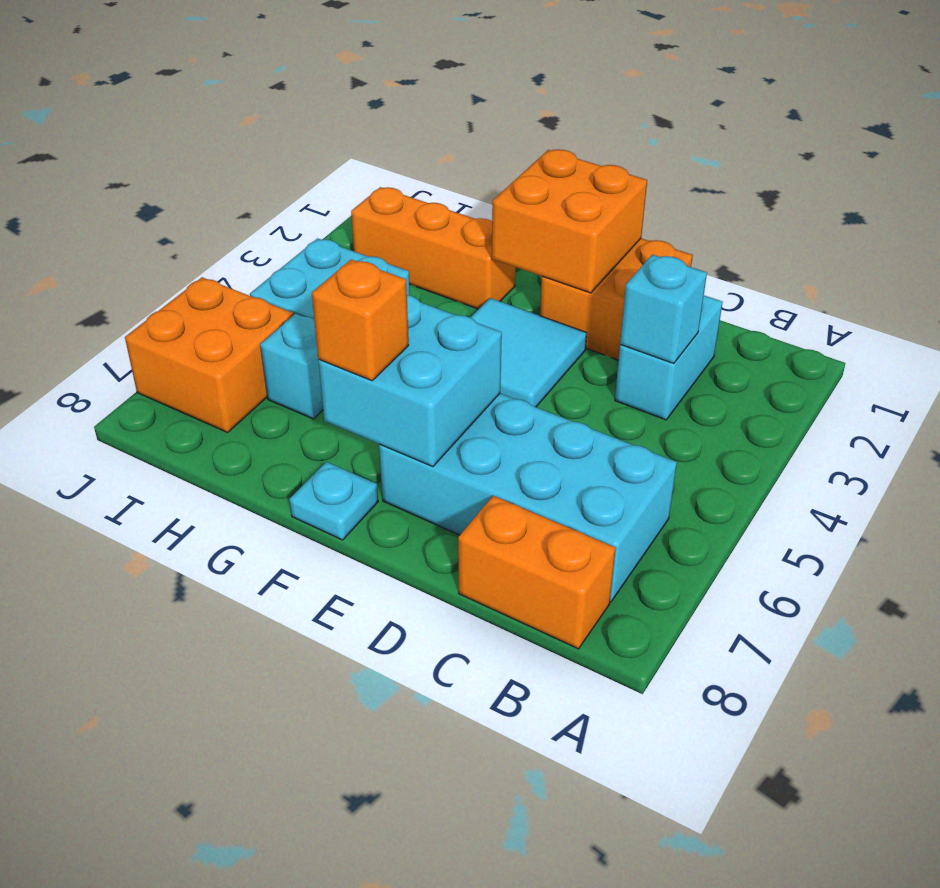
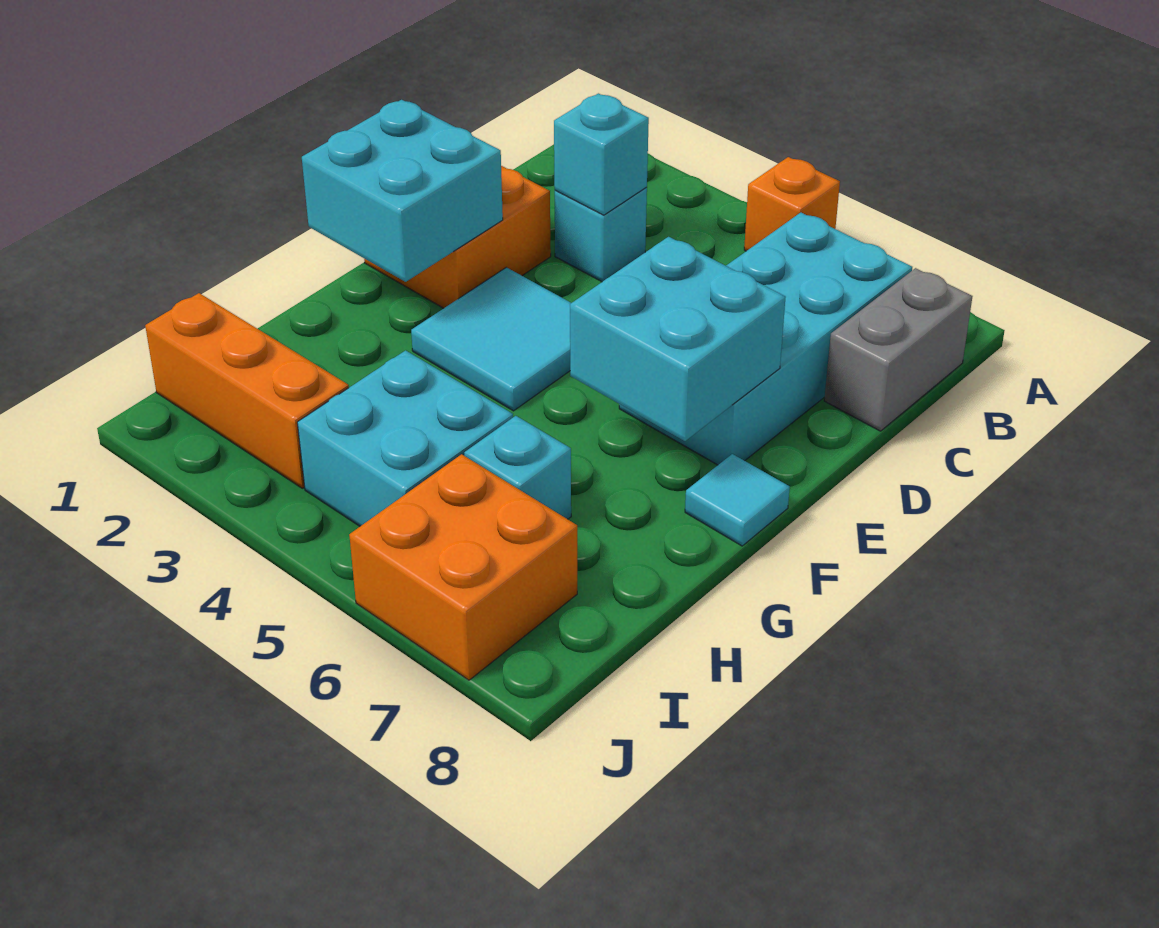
orange 1x2 brick [458,496,616,649] -> grey 1x2 brick [824,268,973,431]
cyan 1x2 brick [615,295,723,420] -> cyan 1x1 brick [555,187,647,282]
orange 2x2 brick [492,150,647,293] -> cyan 2x2 brick [302,100,503,282]
orange 1x1 brick [312,259,409,381] -> orange 1x1 brick moved to [744,157,840,251]
cyan 1x1 plate [290,462,378,540] -> cyan 1x1 tile [685,454,790,546]
orange 1x3 brick [351,187,515,309] -> orange 1x3 brick turned to [145,293,349,488]

